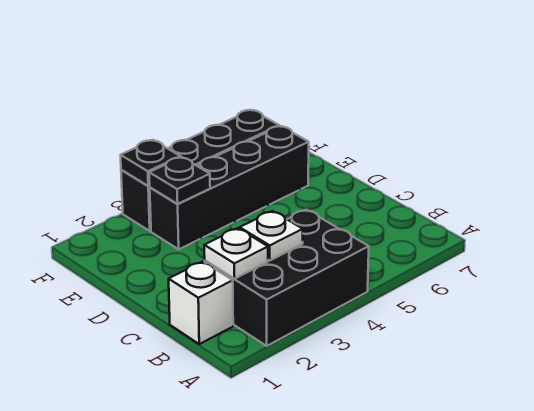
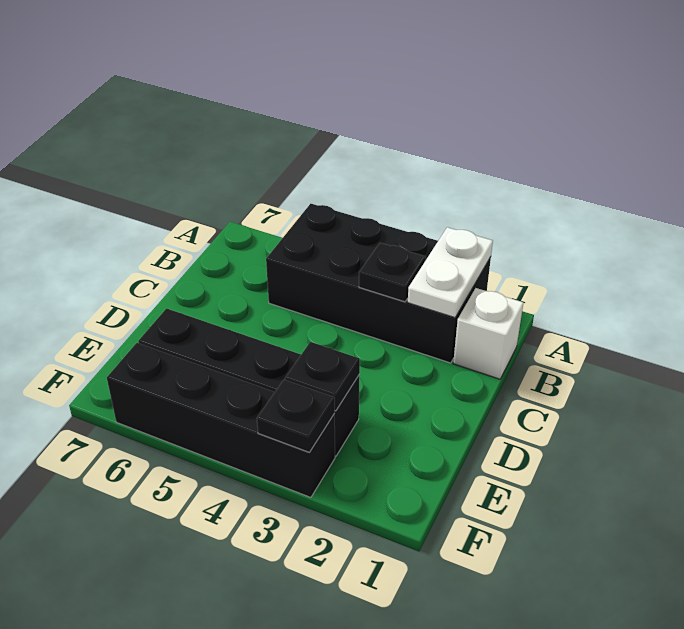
black 2x3 brick [205,210,369,346] -> black 2x4 brick [266,204,491,363]
white 1x1 plate [204,228,268,279] -> white 1x2 plate [408,227,493,318]
white 1x1 plate [240,211,303,260] -> black 1x1 plate [359,243,425,302]

